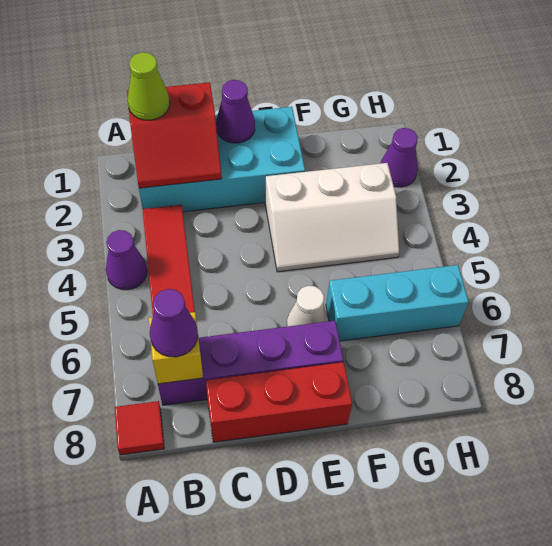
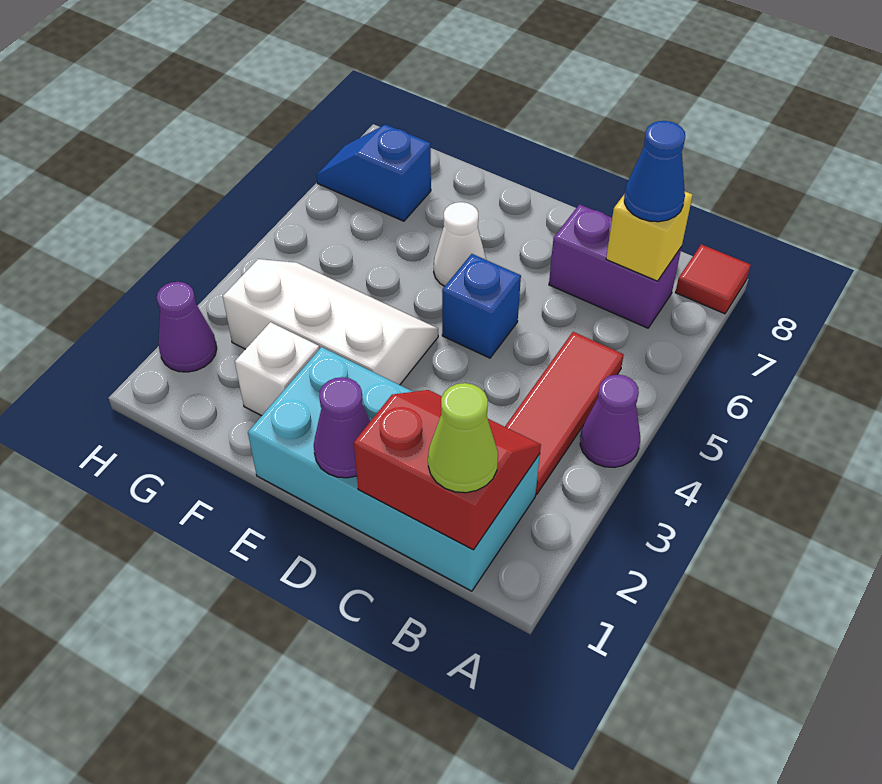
purple 1x4 brick [158,321,343,405] -> purple 1x2 brick [549,204,682,328]
purple 1x1 cone [150,289,198,357] -> blue 1x1 cone [624,121,685,222]
red 1x3 brick [206,362,352,442] -> none
none -> blue 1x1 brick [442,254,521,358]
none -> white 1x1 brick [235,322,319,416]
cyan 1x3 brick [326,265,469,341] -> none
none -> blue 1x2 slope [317,125,431,221]

